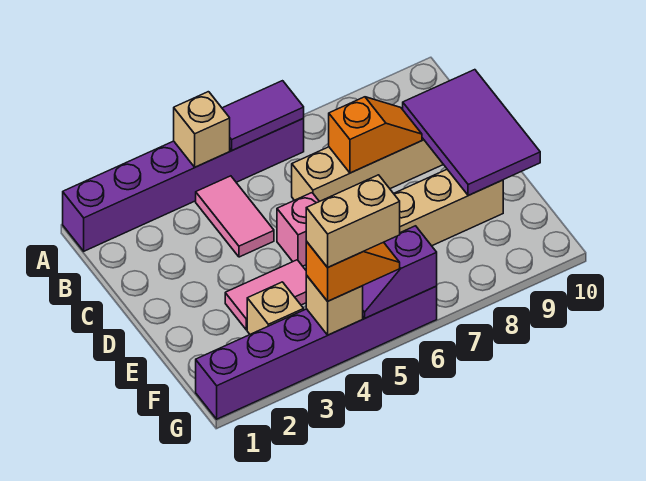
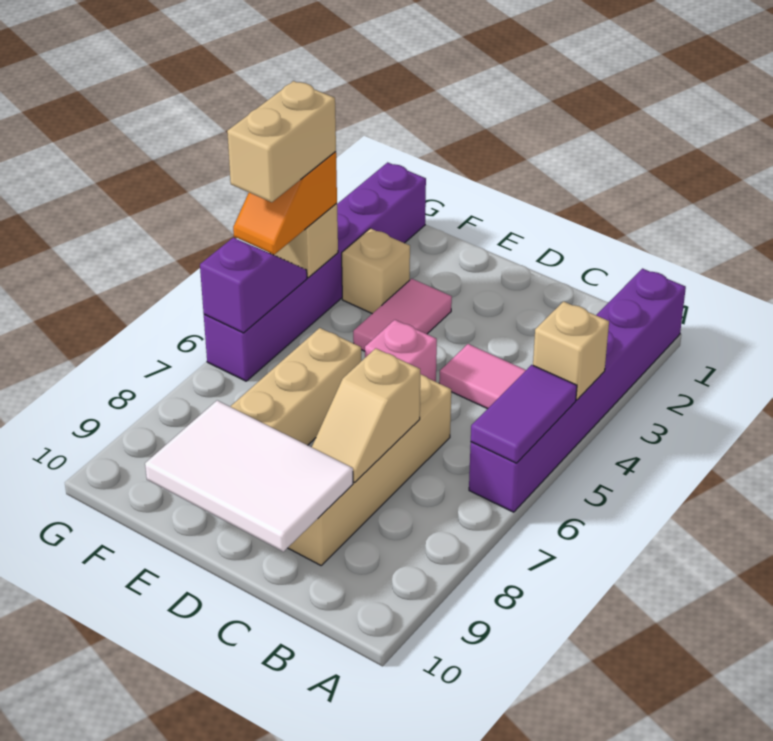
orange 1x2 slope [329,97,422,173] -> tan 1x2 slope [312,348,420,482]
purple 2x3 tile [403,70,540,196] -> white 2x3 tile [145,400,353,552]

